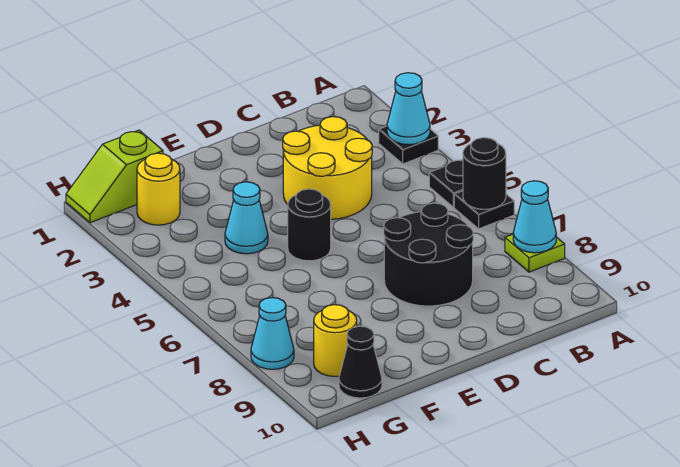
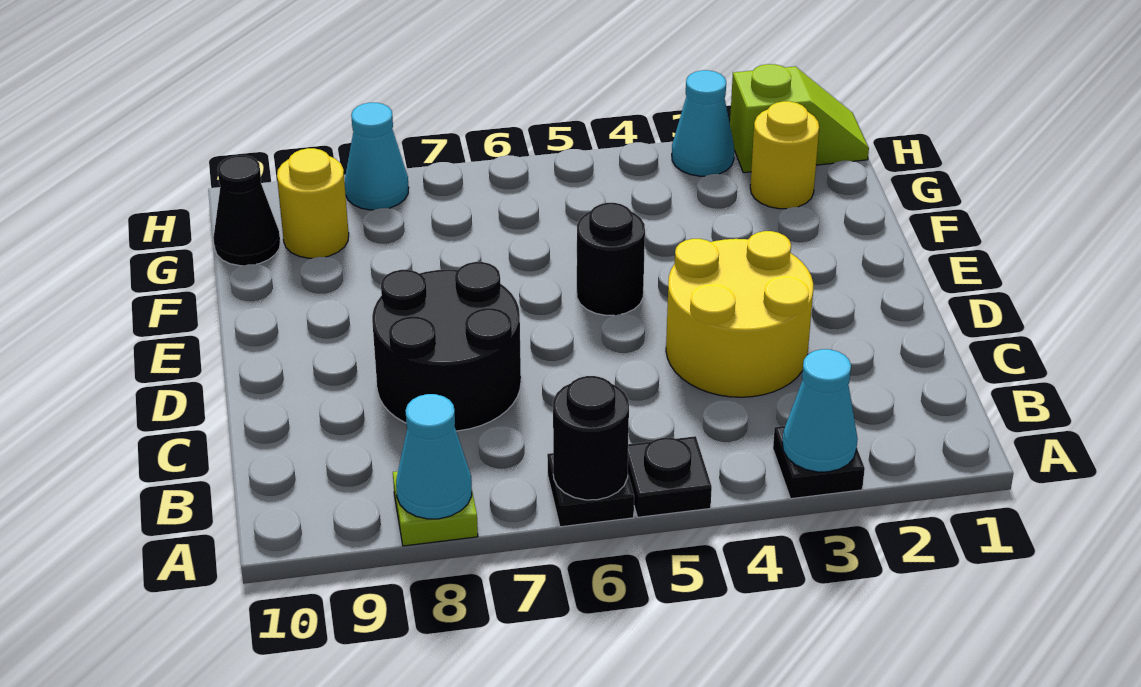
cyan 1x1 cone [225,182,268,254] -> cyan 1x1 cone moved to [672,70,734,176]
lime 1x2 slope [66,130,163,223] -> lime 1x2 slope turned to [730,64,869,173]

